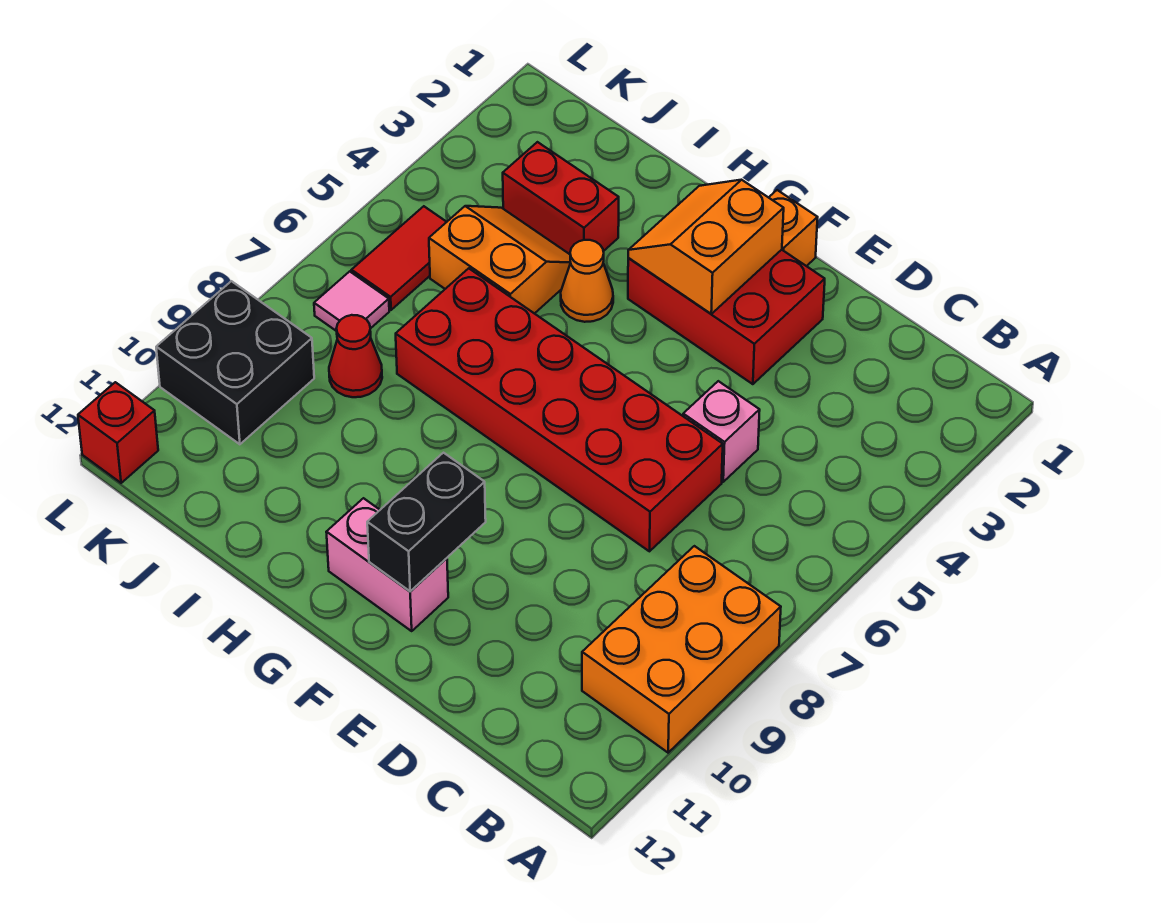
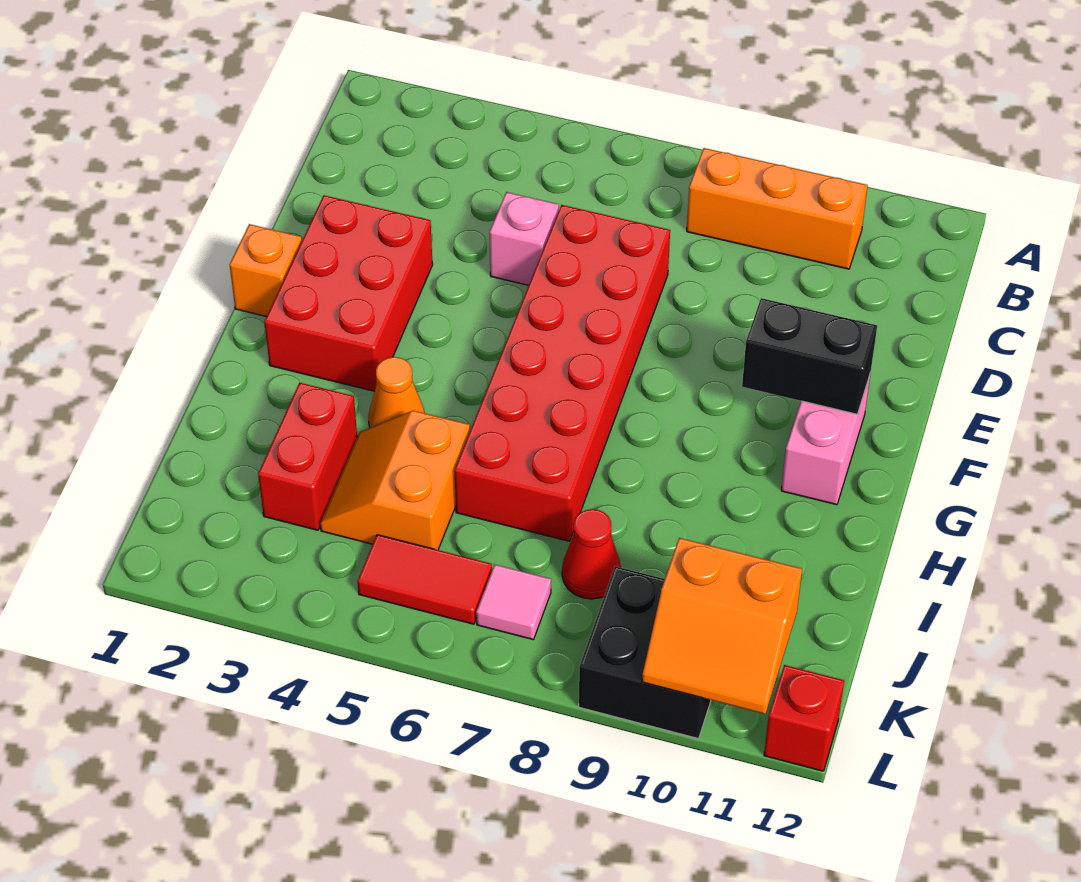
orange 2x3 brick [582,546,781,753] -> orange 1x3 brick [687,148,868,269]
orange 2x2 slope [628,180,784,314] -> orange 2x2 slope moved to [642,538,802,714]

